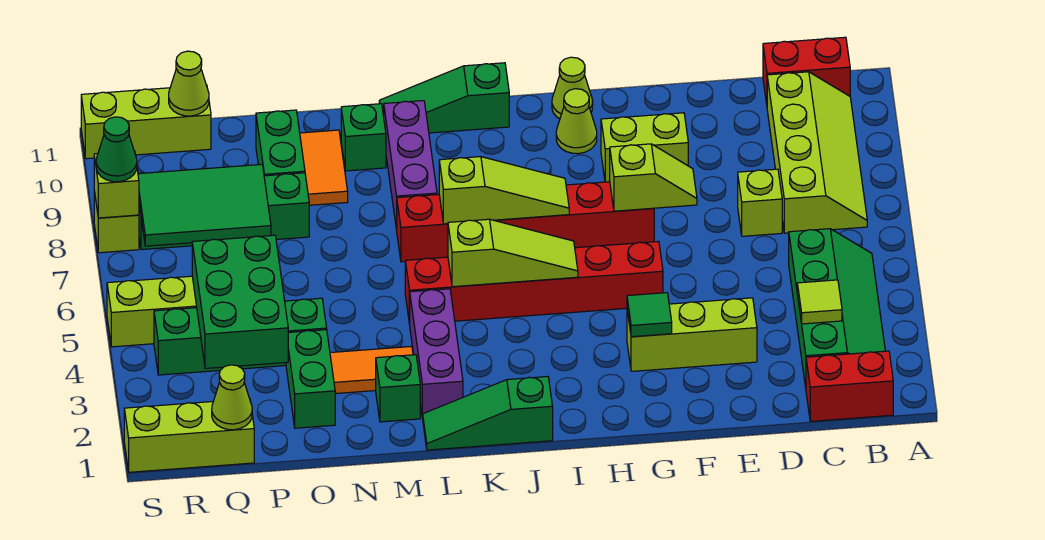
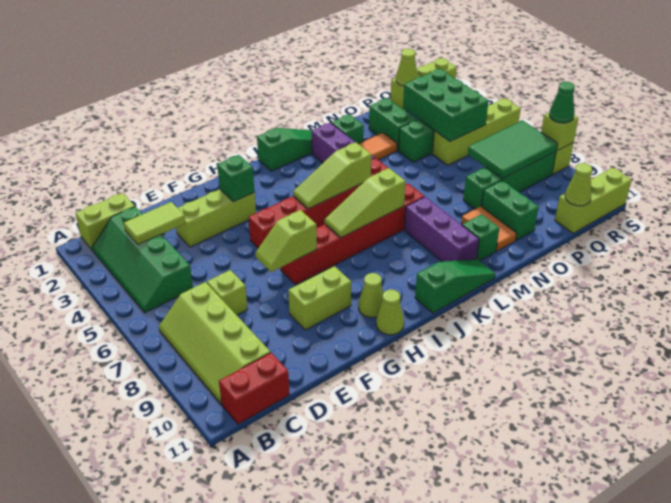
red 1x2 brick [806,351,893,421] -> lime 1x2 brick [76,193,135,250]
lime 1x1 tile [797,280,842,324] -> lime 1x2 tile [124,202,185,245]
green 1x1 tile [627,293,672,337] -> green 1x1 brick [217,155,255,202]

